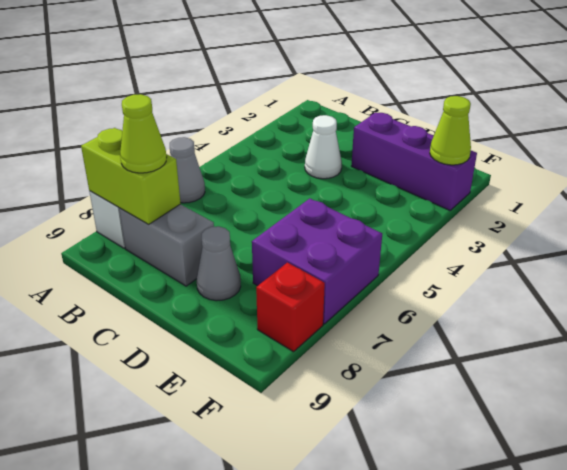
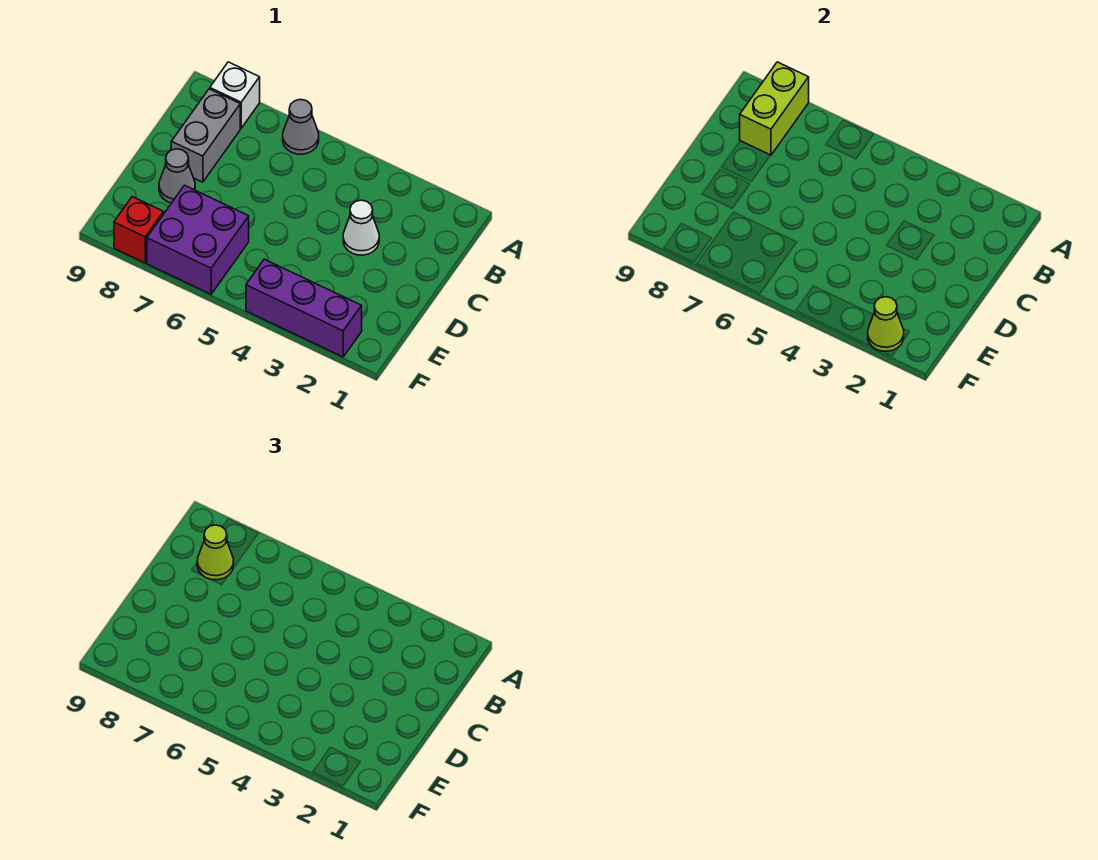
purple 1x3 brick [352,112,477,210] -> purple 1x3 brick turned to [246,259,362,357]

